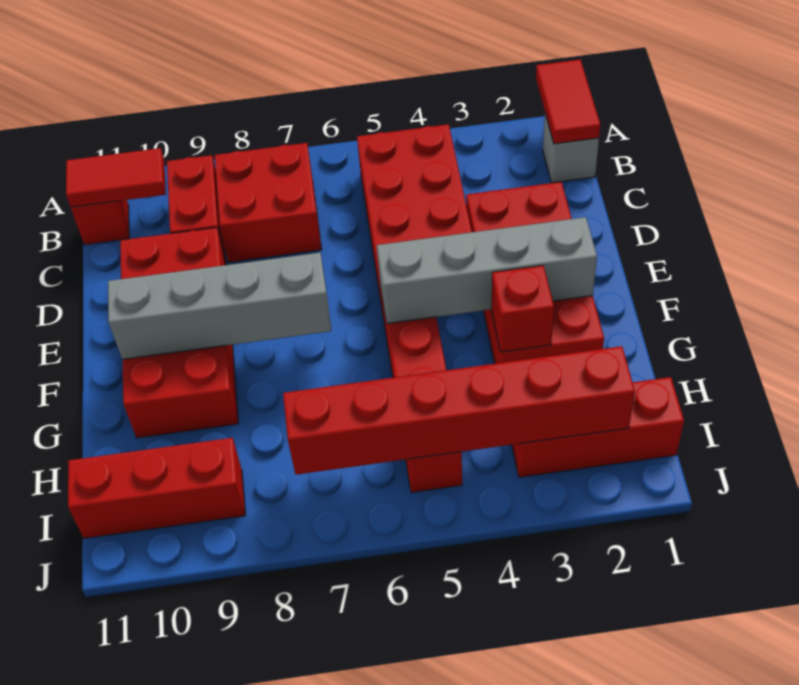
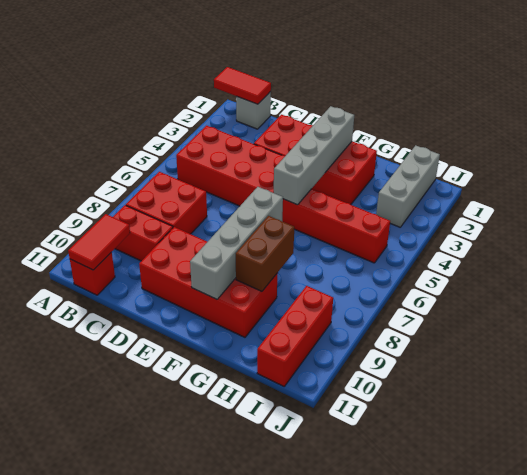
red 1x1 brick [491,266,554,352] -> none
none -> brown 1x2 brick [236,216,294,291]
red 1x3 brick [512,377,684,477] -> grey 1x3 brick [376,145,440,227]
red 1x6 brick [283,346,635,475] -> none

